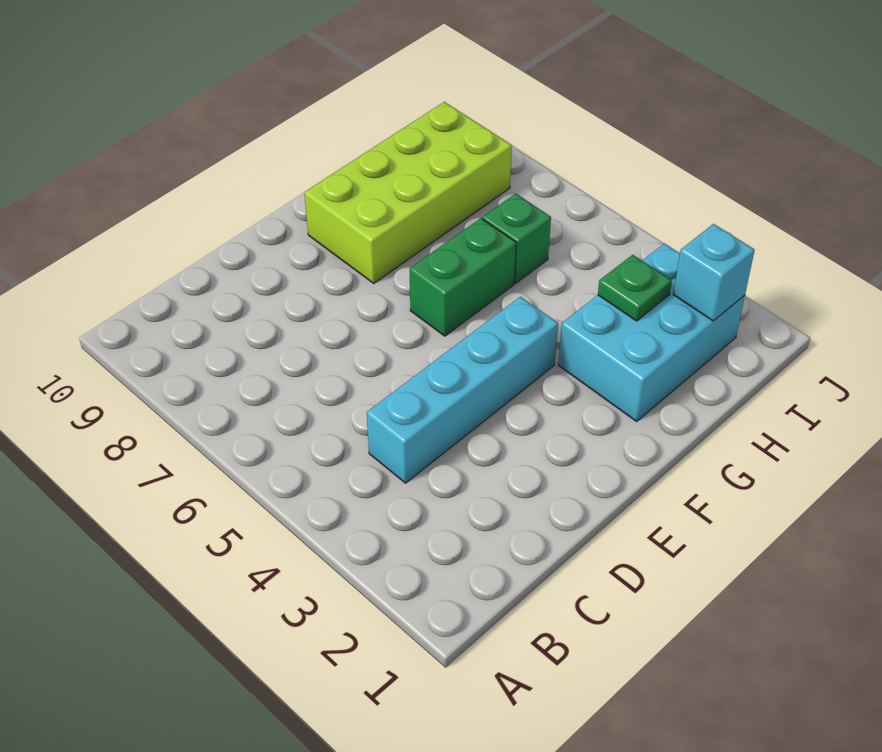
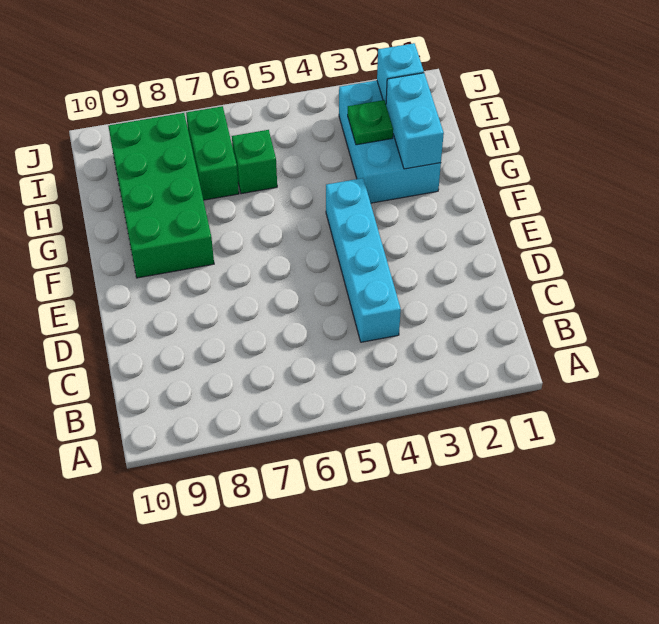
green 1x2 brick [410,218,516,336] -> green 1x2 brick moved to [186,106,239,200]
lime 2x4 brick [304,102,512,283] -> green 2x4 brick [108,113,214,278]
none -> cyan 1x2 brick [386,73,444,169]

